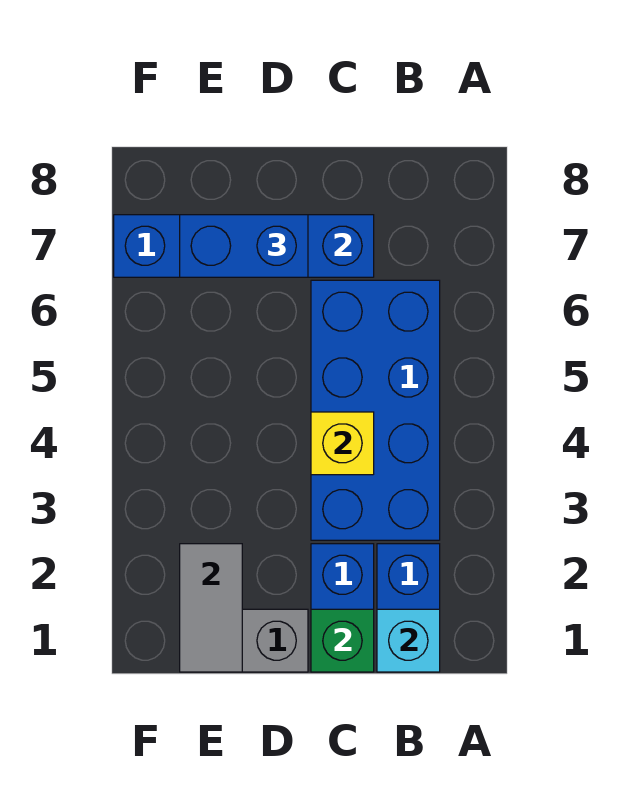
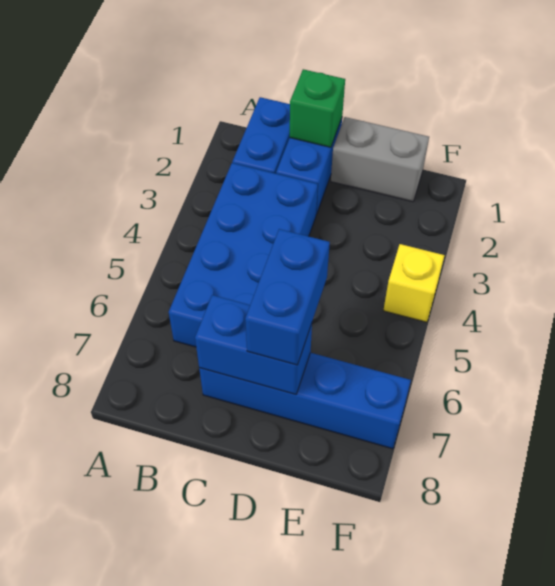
cyan 1x1 brick [377,609,440,672] -> none
yellow 1x1 brick [311,412,374,475] -> yellow 1x1 brick moved to [383,244,445,322]
blue 1x2 brick [180,215,308,277] -> blue 1x2 brick turned to [245,229,330,365]
grey 1x2 tile [180,544,242,672] -> none

